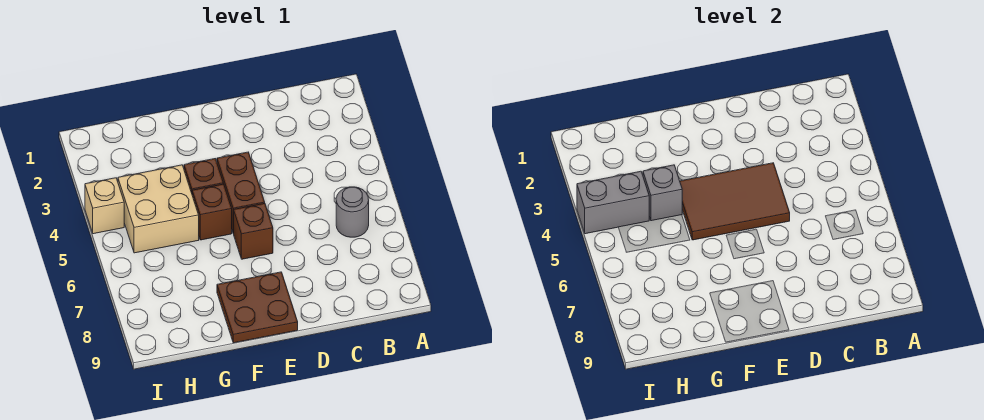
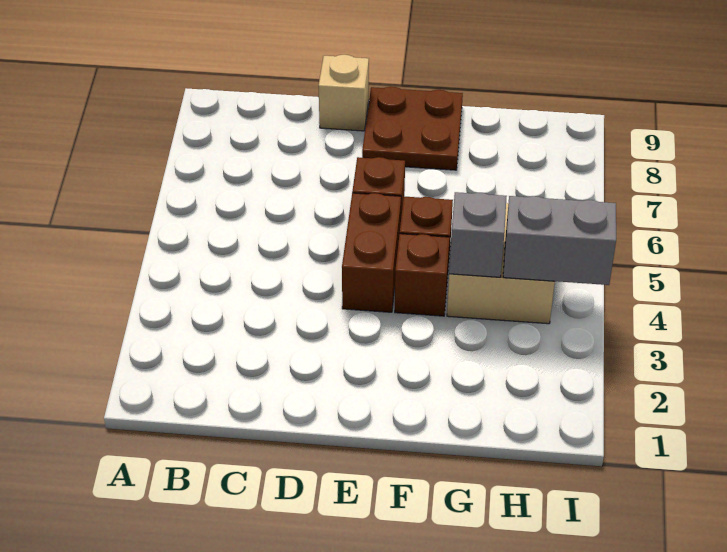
grey 1x1 round brick [336,187,369,237] -> none
brown 2x3 tile [680,163,790,240] -> none
tan 1x1 brick [85,178,124,234] -> tan 1x1 brick moved to [319,55,369,131]

